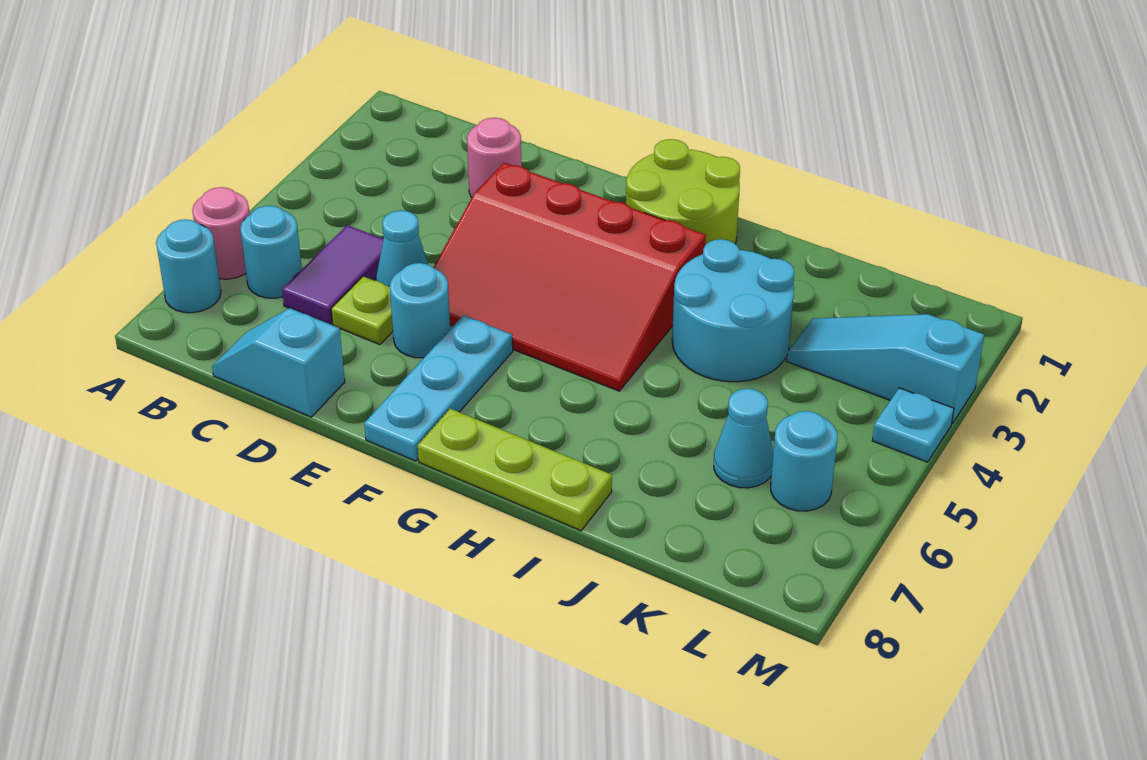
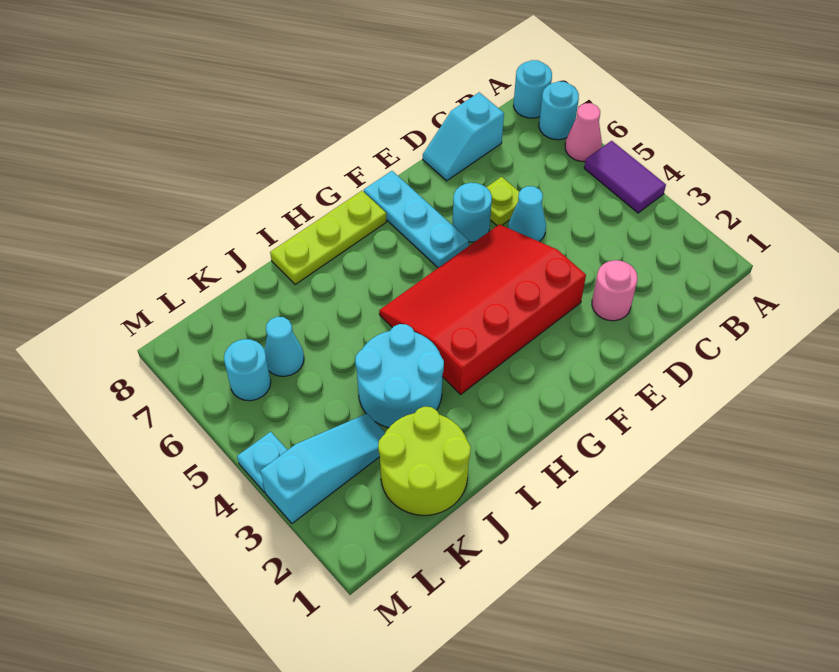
pink 1x1 round brick [192,187,250,279] -> pink 1x1 cone [565,103,602,162]
cyan 1x1 round brick [240,206,302,298] -> cyan 1x1 round brick moved to [514,60,552,118]
purple 1x2 tile [282,225,383,324] -> purple 1x2 tile moved to [584,141,666,213]
cyan 1x2 slope [212,308,345,417] -> cyan 1x2 slope turned to [423,92,504,181]
lime 2x2 round brick [626,139,740,245] -> lime 2x2 round brick moved to [378,407,471,515]

